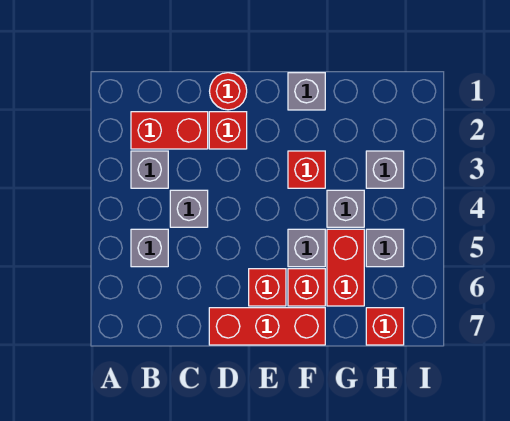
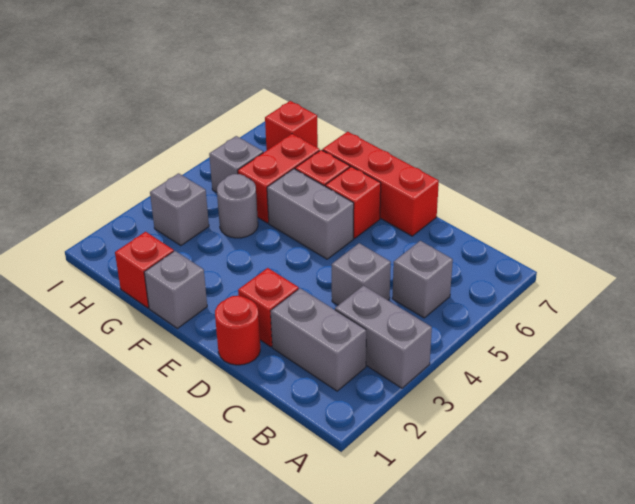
red 1x2 brick [131,112,208,149] -> grey 1x2 brick [271,288,366,391]
grey 1x1 brick [131,151,168,188] -> grey 1x2 brick [335,285,432,388]
red 1x1 brick [288,151,325,188] -> red 1x1 brick moved to [115,232,174,308]
grey 1x1 brick [288,229,325,267] -> grey 1x2 brick [267,169,354,259]
grey 1x1 brick [327,190,364,227] -> grey 1x1 round brick [217,174,258,238]

